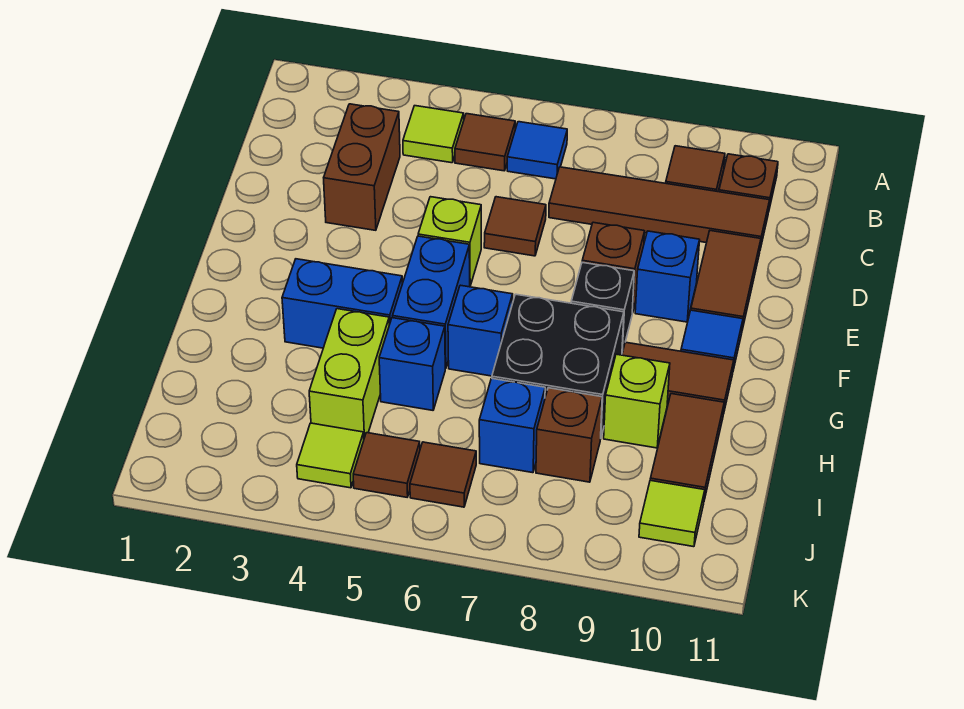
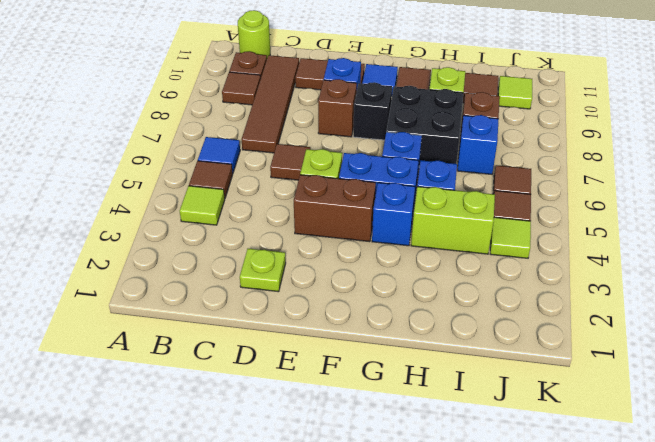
none -> lime 1x1 round brick [238,10,270,57]
brown 1x2 brick [324,104,400,230] -> brown 1x2 brick moved to [294,175,376,242]
none -> lime 1x1 plate [240,249,286,292]
blue 1x2 brick [282,259,402,348] -> blue 1x1 brick [372,183,415,246]

